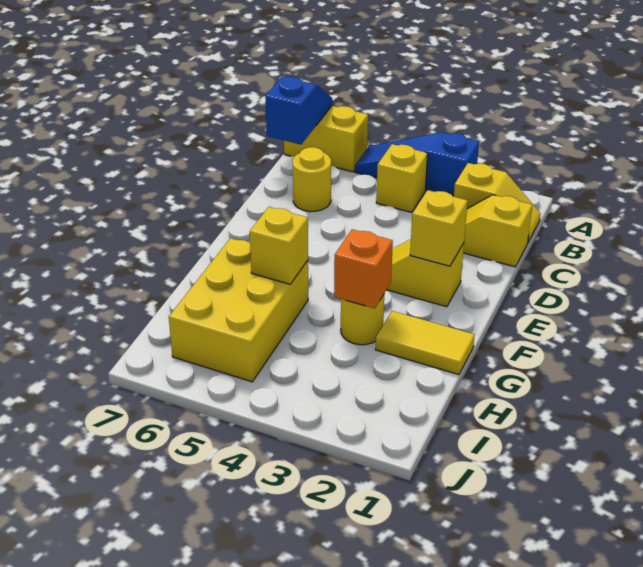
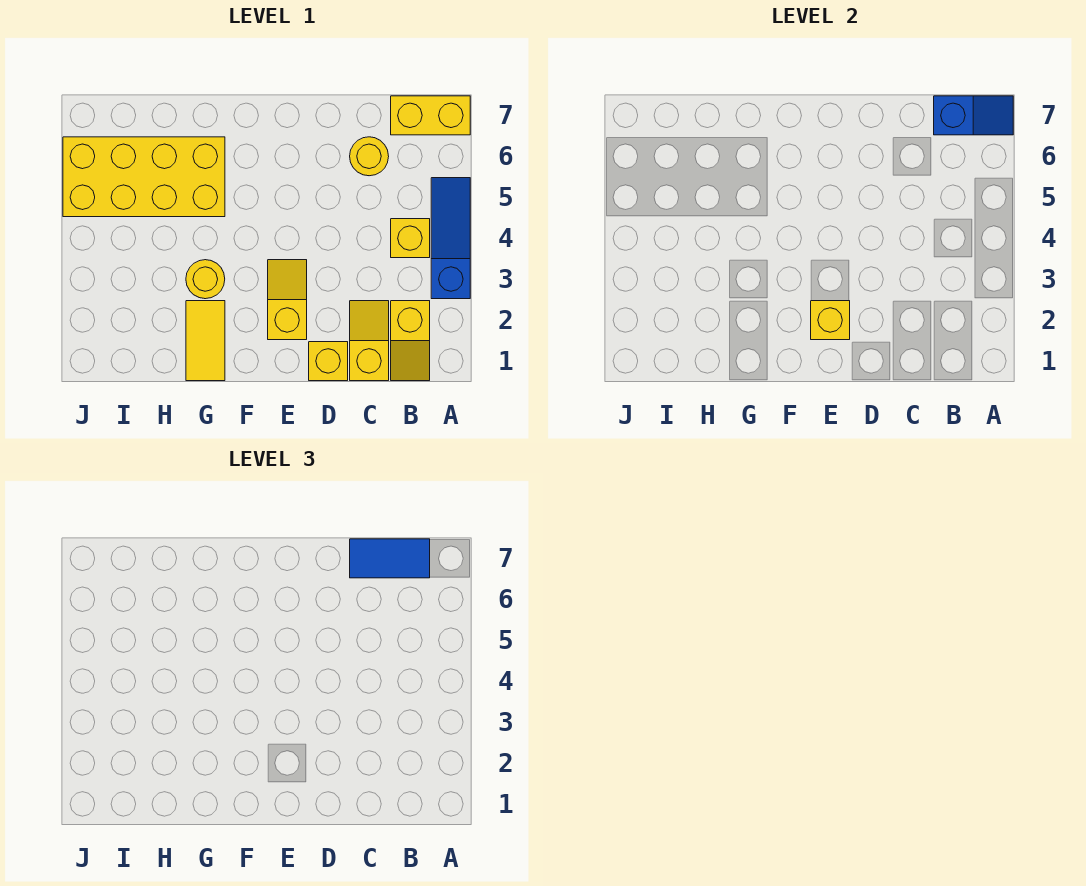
yellow 1x2 brick [284,106,368,172] -> yellow 1x2 brick turned to [391,96,470,135]
none -> blue 1x2 tile [350,539,430,578]
orange 1x1 brick [334,229,393,308] -> none
yellow 2x3 brick [169,238,308,382] -> yellow 2x4 brick [63,137,225,217]
yellow 1x1 brick [250,207,308,284] -> yellow 1x1 brick moved to [309,342,348,381]

